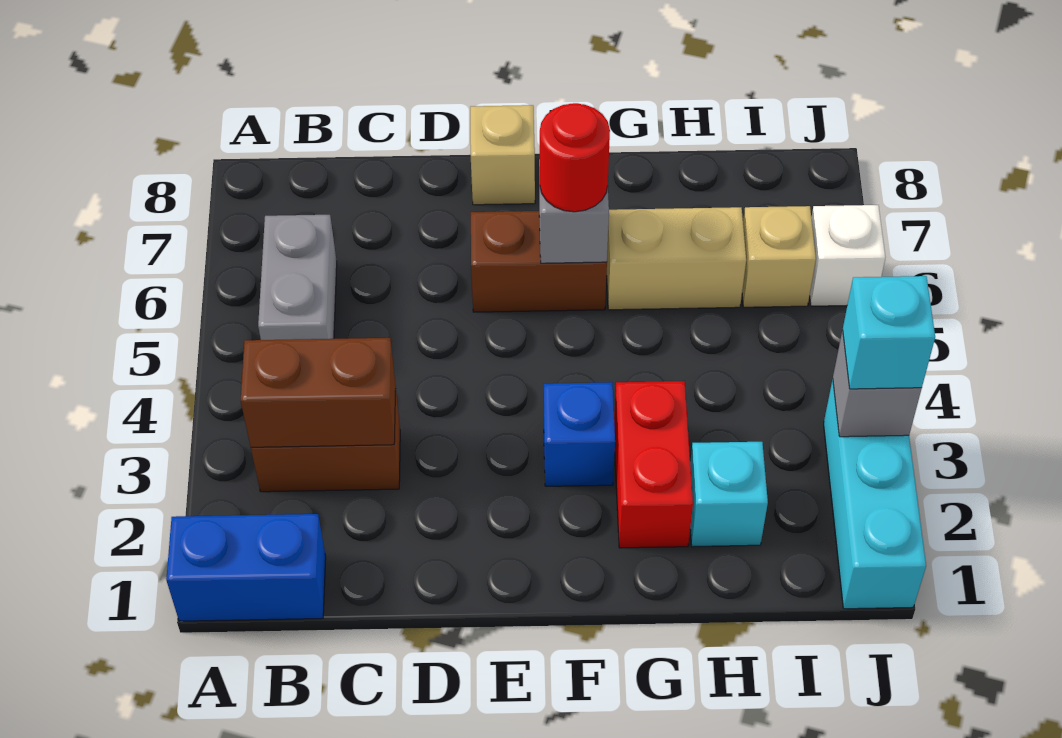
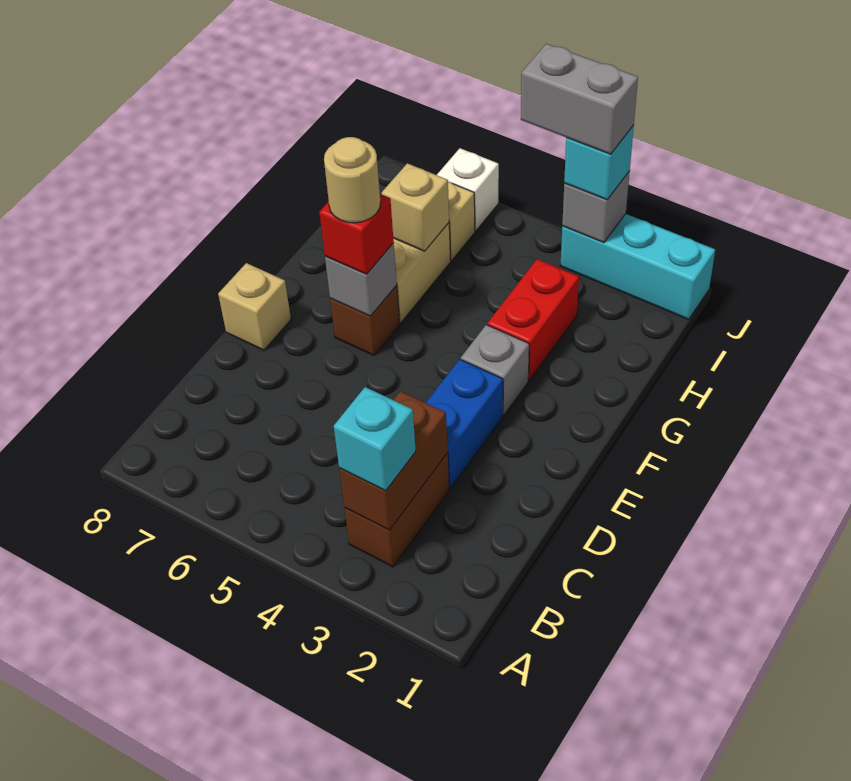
blue 1x2 brick [166,514,326,621] -> blue 1x2 brick moved to [426,359,503,488]
grey 1x2 brick [258,215,337,340] -> grey 1x2 brick moved to [521,44,638,154]
brown 1x2 brick [471,211,607,312] -> brown 1x1 brick [330,286,400,355]
blue 1x1 brick [544,382,615,486] -> grey 1x1 brick [461,325,529,415]
red 1x1 round brick [539,103,610,212] -> red 1x1 brick [319,194,394,274]
none -> tan 1x1 round brick [324,137,381,223]
red 1x2 brick [614,381,693,548] -> red 1x2 brick turned to [487,259,579,380]
cyan 1x1 brick [690,442,768,547] -> cyan 1x1 brick moved to [334,387,416,491]
none -> tan 1x1 brick [382,163,449,251]

